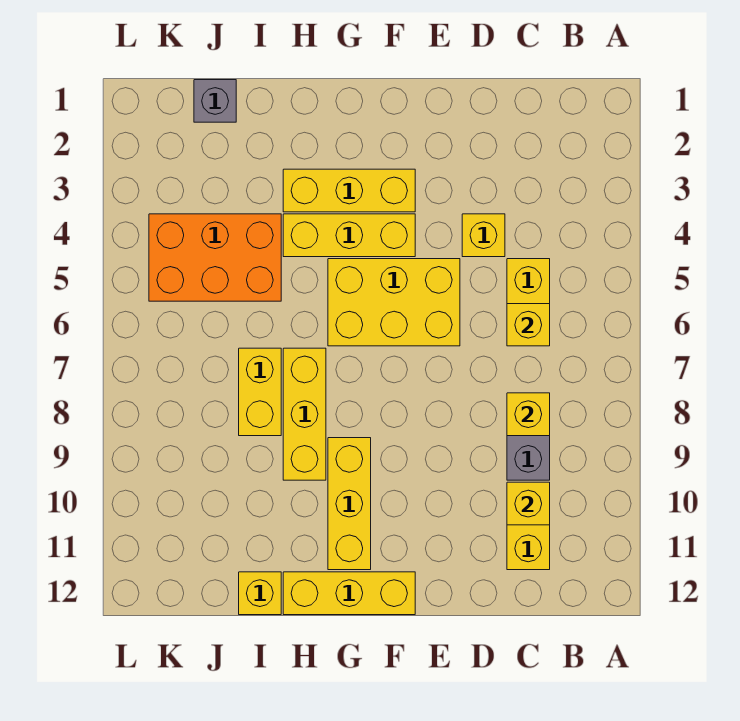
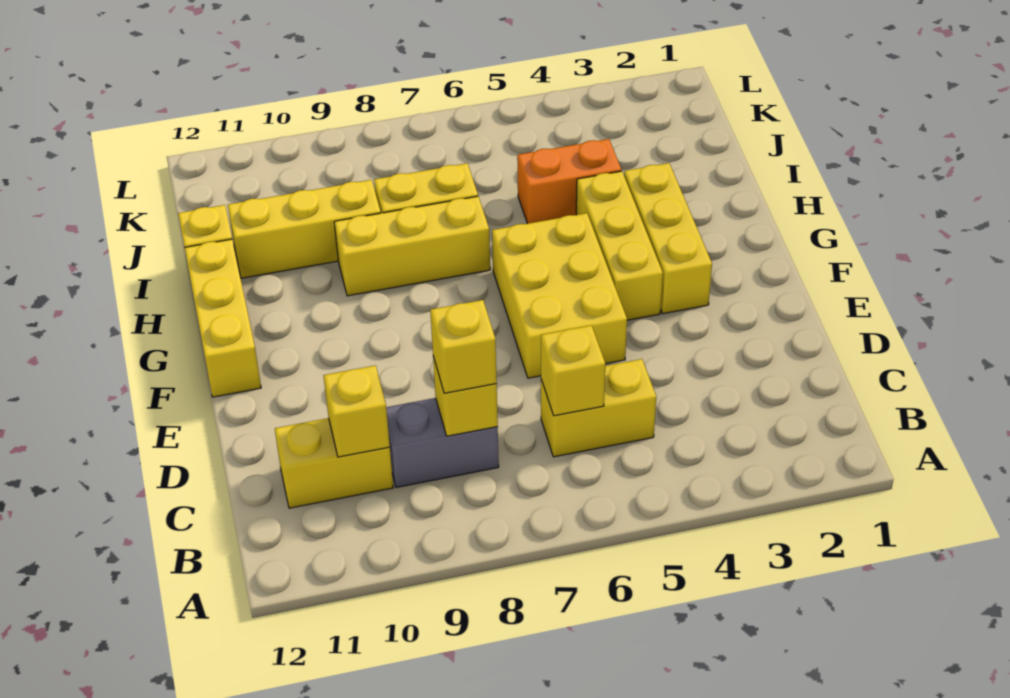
yellow 1x1 brick [462,214,505,257] -> yellow 1x1 brick moved to [430,300,497,393]
yellow 1x3 brick [328,438,371,570] -> yellow 1x3 brick moved to [228,180,381,278]
orange 2x3 brick [149,214,281,301] -> orange 1x2 brick [517,139,621,224]
grey 1x1 brick [194,80,236,122] -> none

